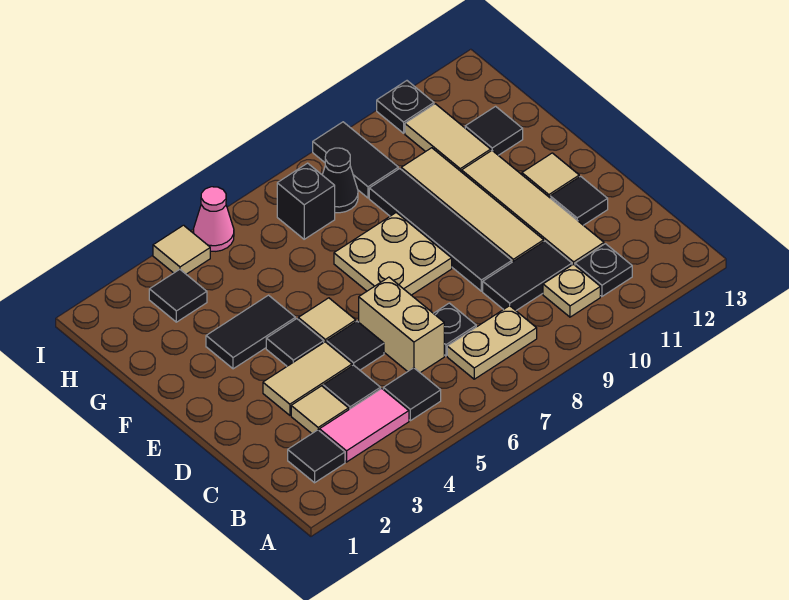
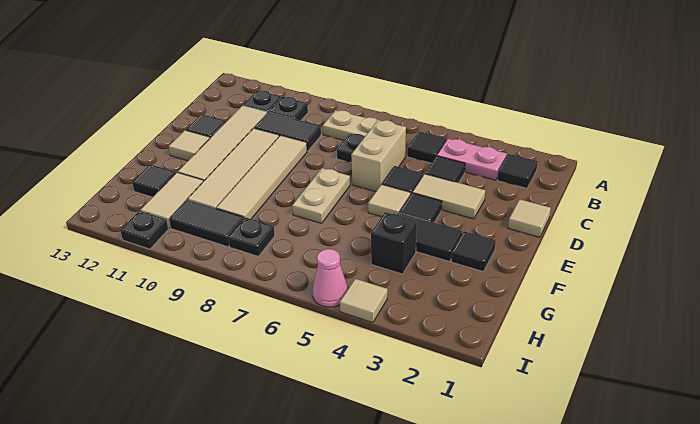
pink 1x2 tile [320,389,409,462] -> pink 1x2 plate [437,139,507,180]
tan 1x1 plate [543,264,600,317] -> black 1x1 plate [269,97,308,120]
tan 1x1 tile [291,386,349,433] -> tan 1x1 tile moved to [508,199,551,237]
black 1x4 tile [369,169,512,291] -> tan 1x4 tile [216,135,307,219]
tan 2x2 plate [334,213,452,295] -> tan 1x2 plate [292,168,350,223]
black 1x1 tile [149,269,207,322] -> black 1x1 tile moved to [451,231,496,272]
black 1x1 brick [277,163,335,239] -> black 1x1 brick moved to [371,212,417,274]
black 1x1 cone [323,148,358,213] -> black 1x1 plate [228,217,275,256]
black 1x2 tile [313,122,398,198] -> black 1x2 tile turned to [169,200,244,247]

